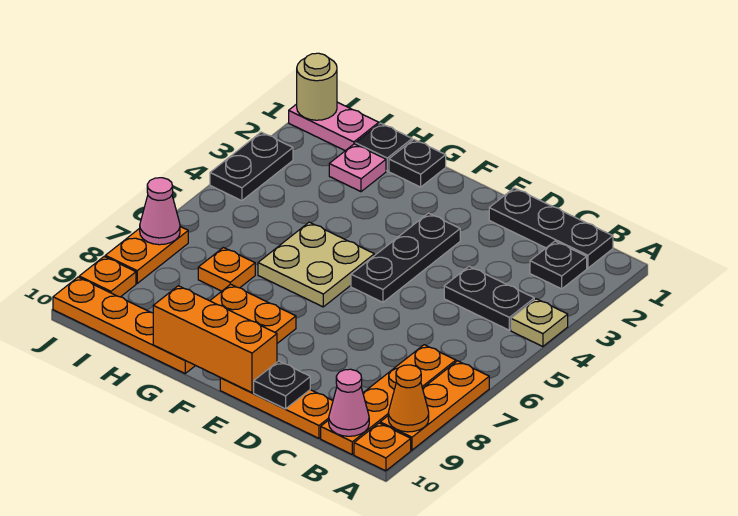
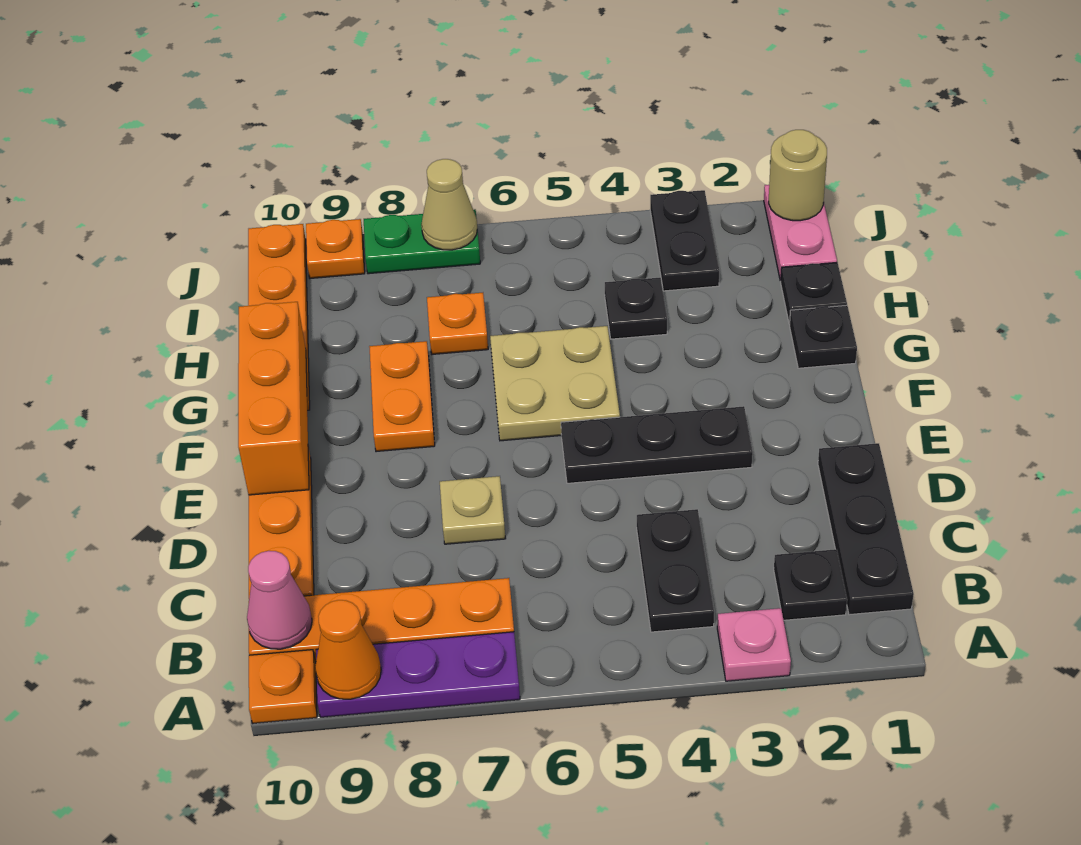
tan 1x1 plate [511,299,568,347] -> tan 1x1 plate moved to [440,476,506,544]
orange 1x3 plate [380,361,489,450] -> purple 1x3 plate [316,632,520,717]
black 1x1 plate [254,361,310,409] -> black 1x1 plate moved to [605,277,667,339]
pink 1x1 plate [329,144,386,192] -> pink 1x1 plate moved to [717,608,791,681]
black 1x2 plate [210,132,293,201] -> black 1x2 plate turned to [650,190,719,291]
orange 1x2 plate [105,227,188,283] -> green 1x2 plate [364,209,480,274]
pink 1x1 cone [140,178,180,245] -> tan 1x1 cone [421,159,477,250]

